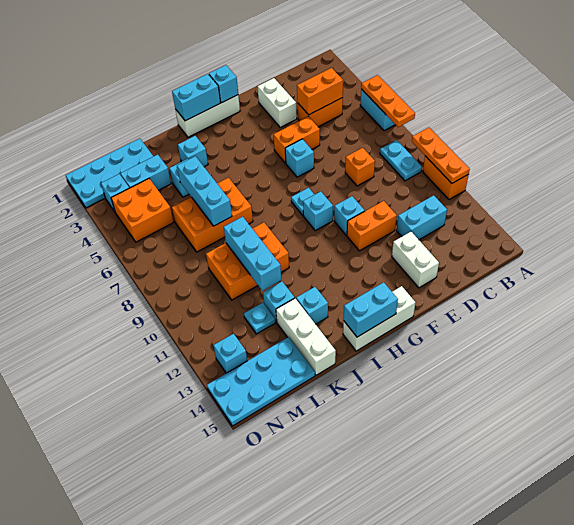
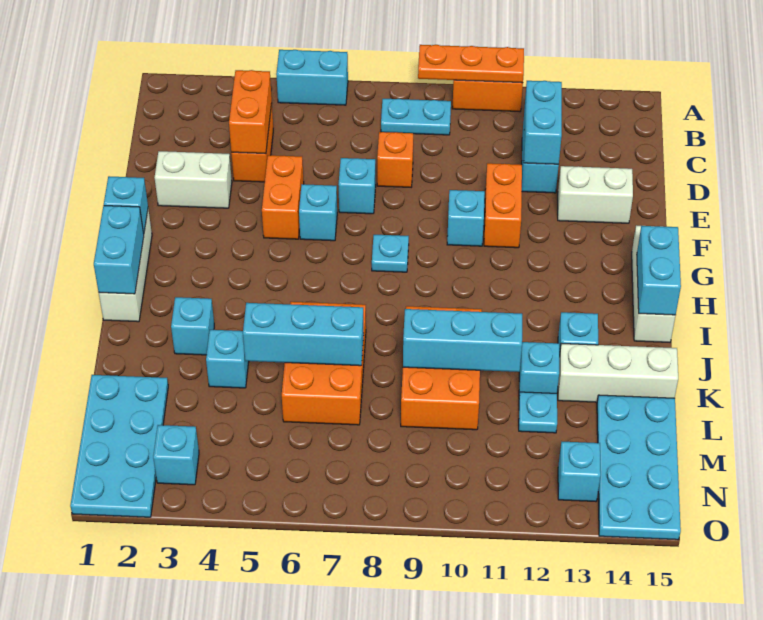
orange 1x3 plate [361,75,415,127] -> none
cyan 1x1 brick [303,191,333,231] -> cyan 1x1 brick moved to [338,158,376,214]
cyan 1x2 brick [121,155,171,190] -> cyan 1x2 brick moved to [524,81,562,164]
orange 2x2 brick [111,179,173,242] -> none

